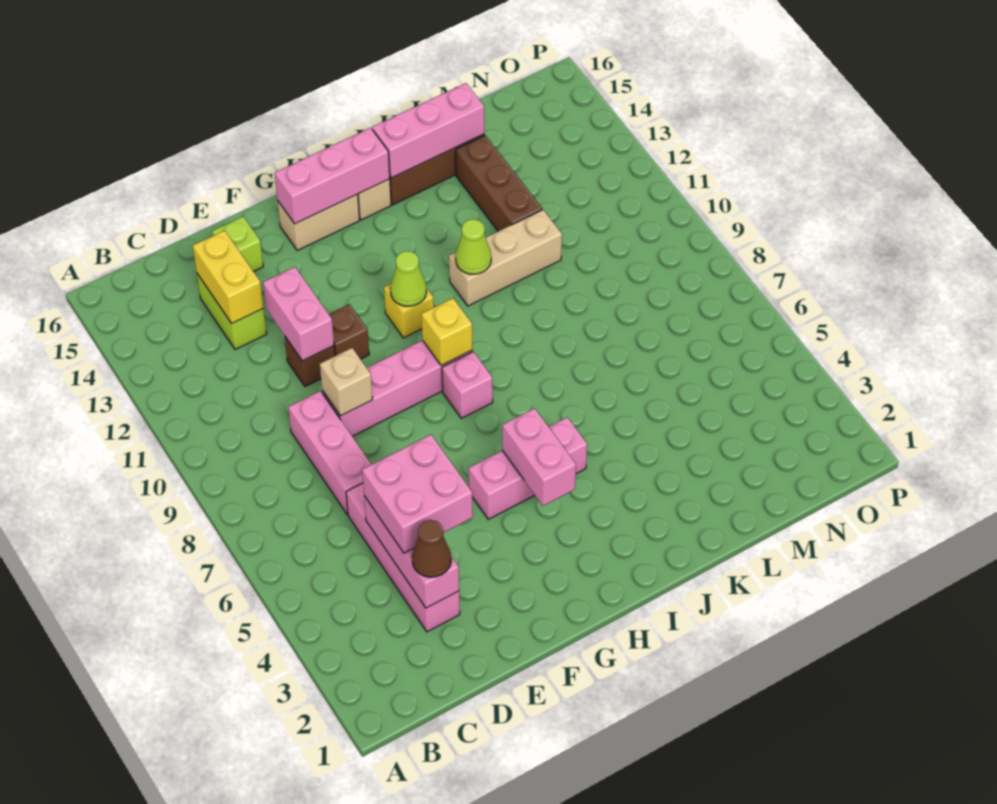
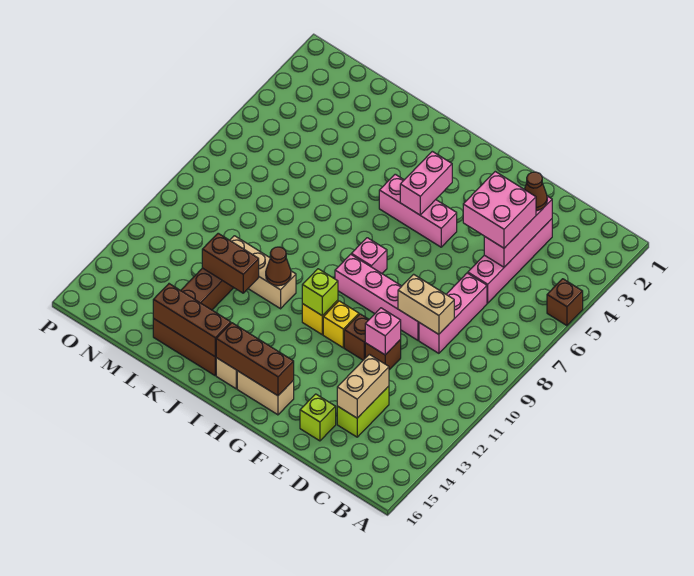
none -> brown 1x1 brick [547,279,583,326]
yellow 1x2 brick [193,230,263,323] -> tan 1x2 brick [337,354,389,418]
tan 1x1 brick [320,348,373,416] -> tan 1x2 brick [398,274,454,334]
pink 1x2 brick [263,267,334,361] -> pink 1x1 brick [365,308,401,355]
pink 1x3 brick [275,128,390,224] -> brown 1x3 brick [216,323,294,396]
yellow 1x1 brick [421,298,472,366] -> yellow 1x1 brick moved to [323,301,359,348]
lime 1x1 cone [390,251,427,306] -> lime 1x1 brick [302,269,338,316]
lime 1x1 cone [456,219,491,274] -> brown 1x1 cone [266,247,291,286]
pink 1x3 brick [372,83,484,178] -> brown 1x3 brick [153,284,231,357]
none -> brown 1x2 brick [202,233,259,293]

